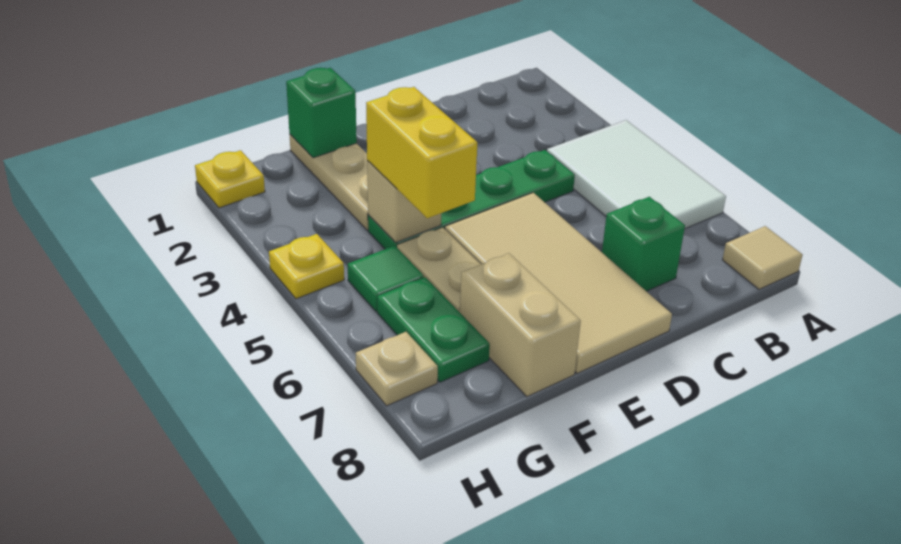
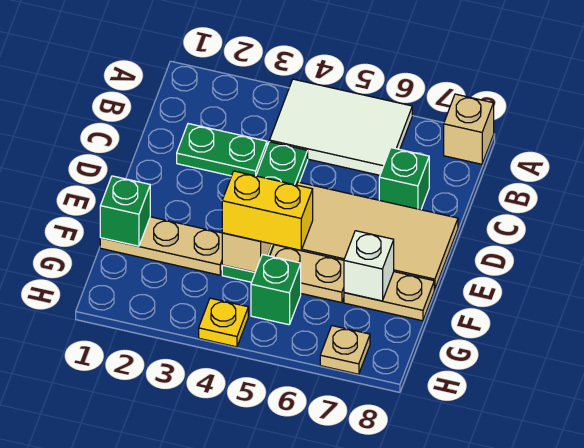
tan 1x1 tile [723,226,802,289] -> tan 1x1 brick [444,94,494,164]
tan 1x2 brick [460,253,581,397] -> tan 1x2 plate [344,272,434,321]
none -> white 1x1 brick [344,231,394,301]
green 1x1 tile [348,246,424,312] -> green 1x1 brick [251,254,301,325]
green 1x2 plate [377,277,490,382] -> green 1x2 plate moved to [177,124,267,176]
yellow 1x1 plate [195,150,265,208] -> none

